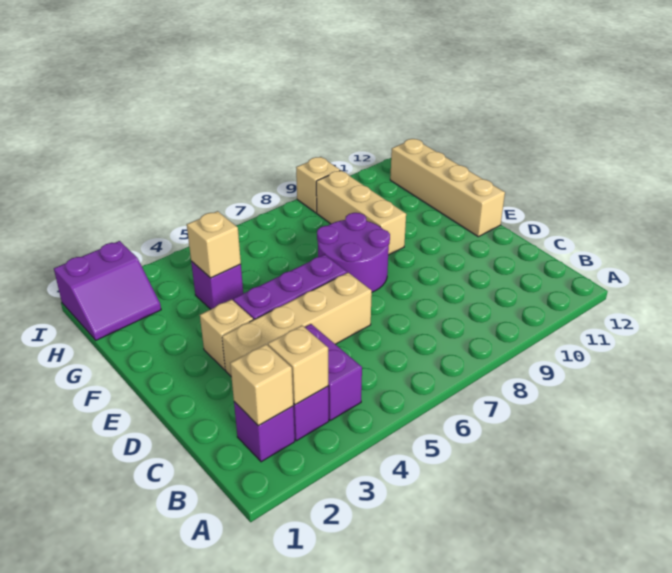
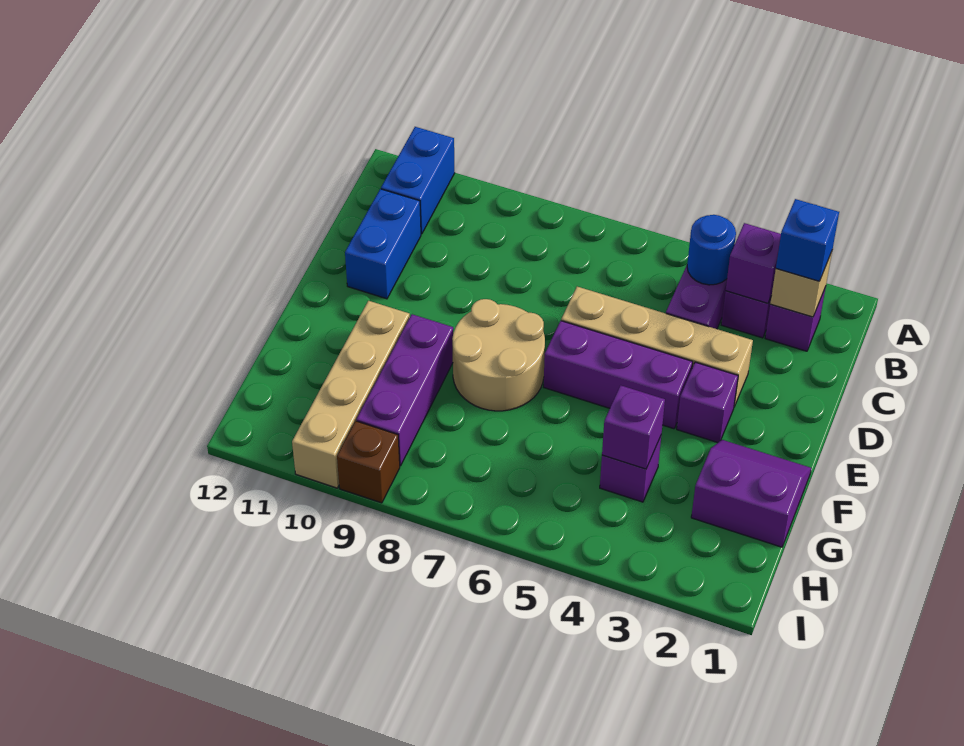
none -> blue 1x2 brick [381,127,455,234]
none -> blue 1x1 brick [776,199,839,281]
tan 1x1 brick [268,325,328,405] -> purple 1x1 brick [726,223,781,303]
none -> blue 1x1 round brick [687,215,736,285]
none -> blue 1x2 brick [345,189,421,299]
tan 1x1 brick [200,300,253,370] -> purple 1x1 brick [677,362,738,443]
purple 2x2 round brick [317,213,390,292] -> tan 2x2 round brick [452,299,545,411]
tan 1x4 brick [390,139,505,237] -> tan 1x4 brick moved to [292,301,410,488]
tan 1x3 brick [316,170,406,255] -> purple 1x3 brick [356,314,453,466]
tan 1x1 brick [187,211,241,278] -> purple 1x1 brick [602,385,665,469]
purple 2x2 slope [54,241,161,340] -> purple 2x2 slope moved to [691,440,811,547]
tan 1x1 brick [296,157,340,213] -> brown 1x1 brick [337,421,400,503]

